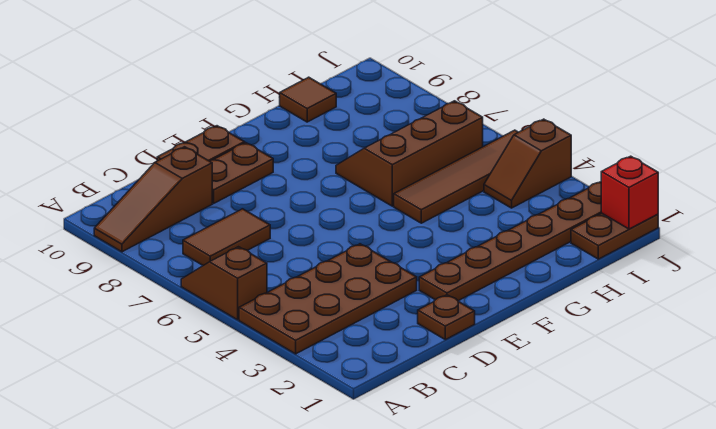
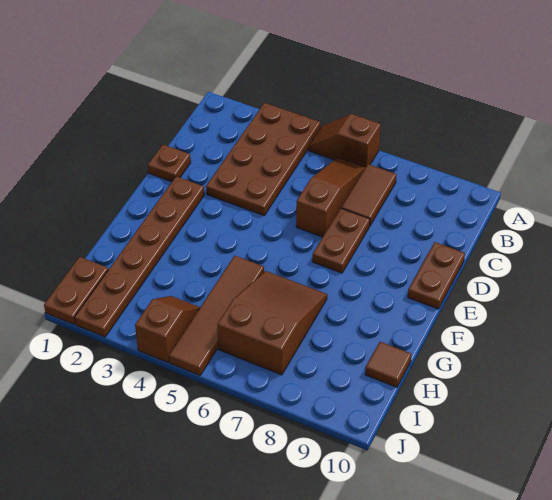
brown 1x2 slope [181,247,267,320] -> brown 1x2 slope turned to [309,114,381,167]
brown 1x3 slope [94,147,212,252] -> brown 1x3 slope moved to [296,157,366,237]
brown 1x2 plate [210,143,273,203] -> brown 1x2 plate moved to [312,208,370,273]
brown 2x3 slope [336,101,483,206] -> brown 2x3 slope turned to [217,271,327,375]
red 1x1 brick [601,156,658,229] -> none

